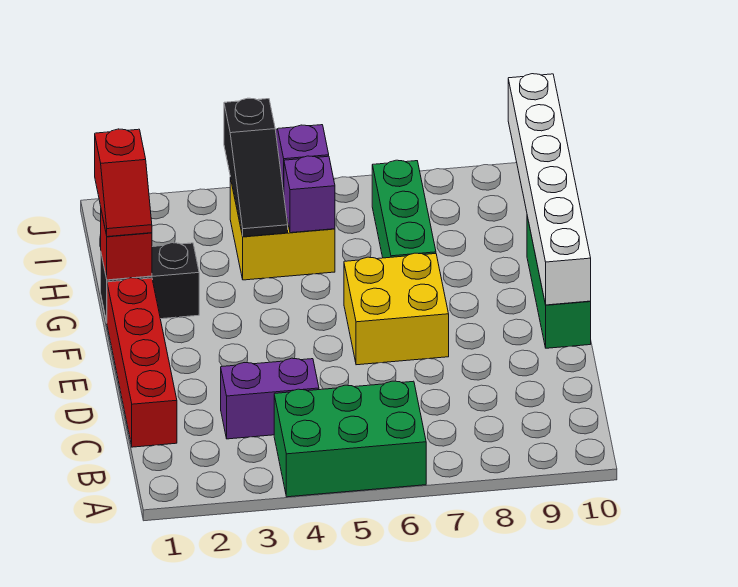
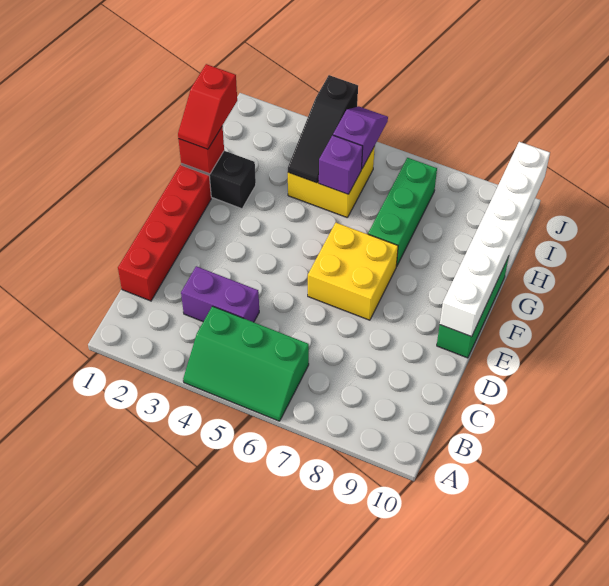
green 2x3 brick [274,381,426,497] -> green 2x3 slope [183,306,309,421]

